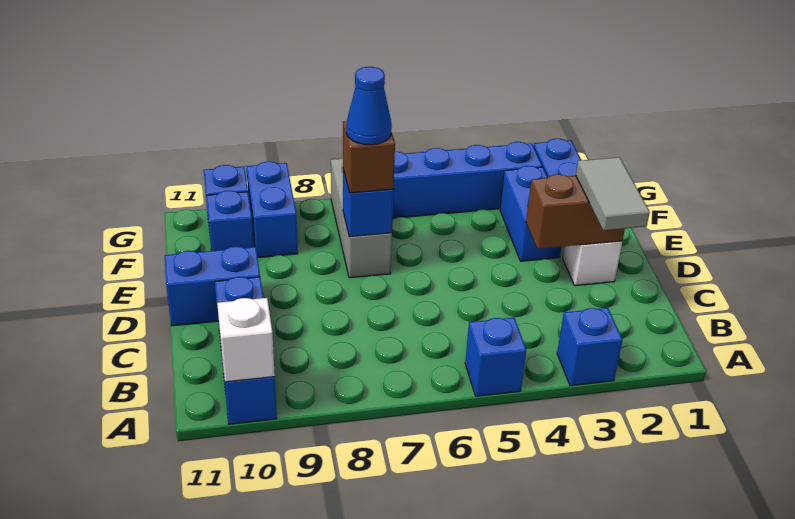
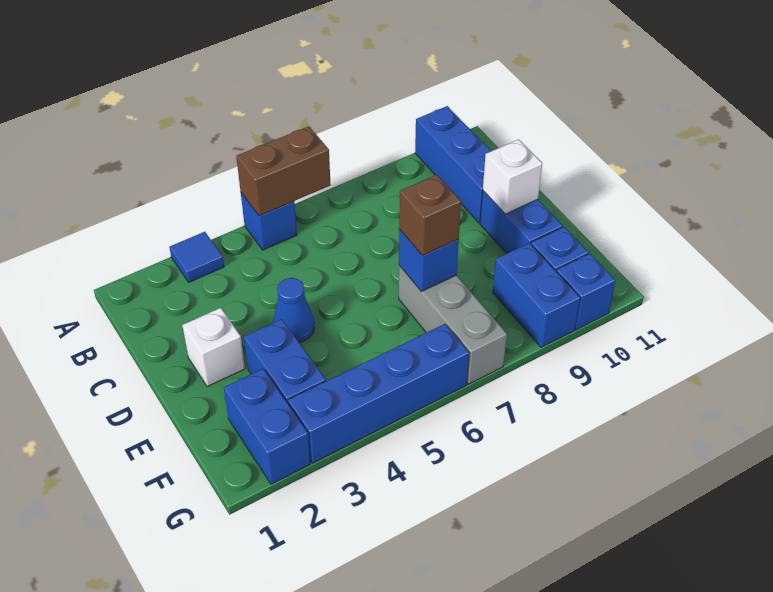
blue 1x1 brick [557,308,623,386] -> blue 1x1 tile [169,232,224,282]
white 1x1 brick [217,298,275,382] -> white 1x1 brick moved to [483,139,542,214]
grey 1x2 tile [576,157,650,230] -> none
brown 1x2 brick [526,174,625,249] -> brown 1x2 brick moved to [236,126,331,216]
blue 1x2 brick [165,247,260,326] -> blue 1x2 brick turned to [480,191,563,253]
blue 1x1 cone [346,67,392,145] -> blue 1x1 cone moved to [273,278,315,343]

